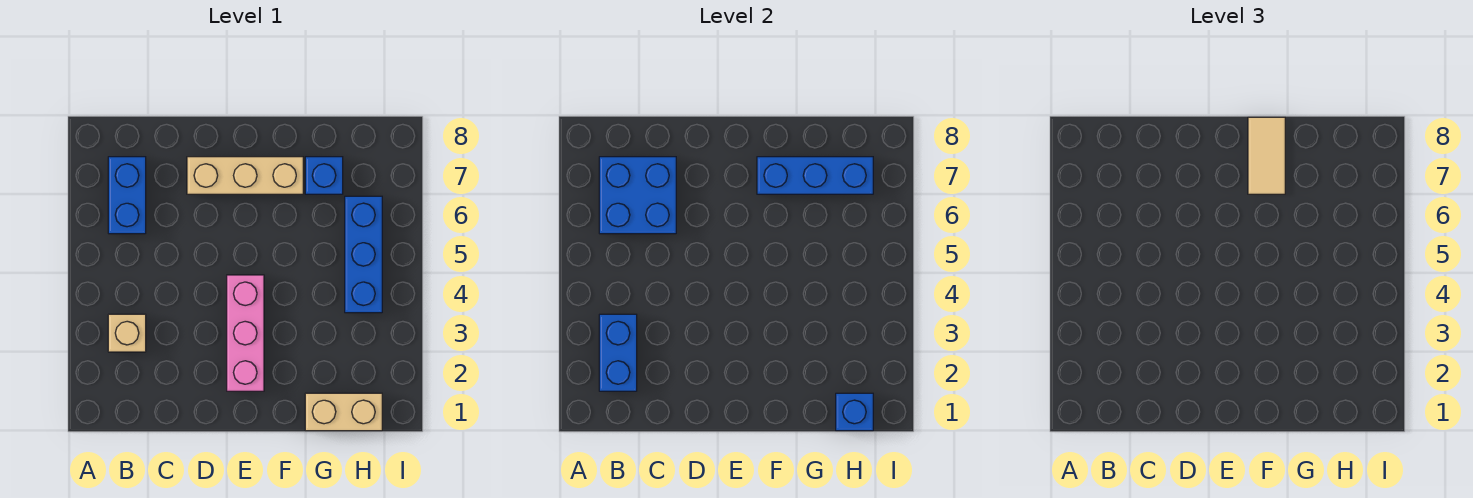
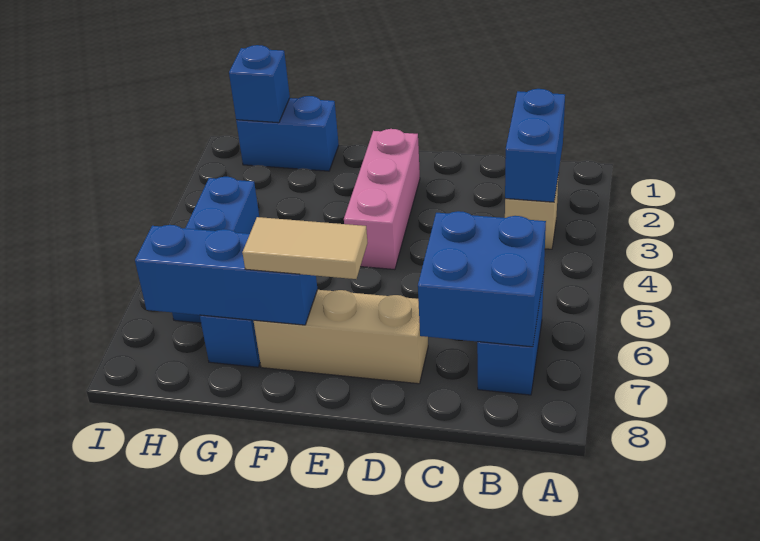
tan 1x2 tile [1248,117,1285,194] -> tan 1x2 tile turned to [242,217,367,279]
tan 1x2 brick [305,393,382,431] -> blue 1x2 brick [236,96,339,171]

